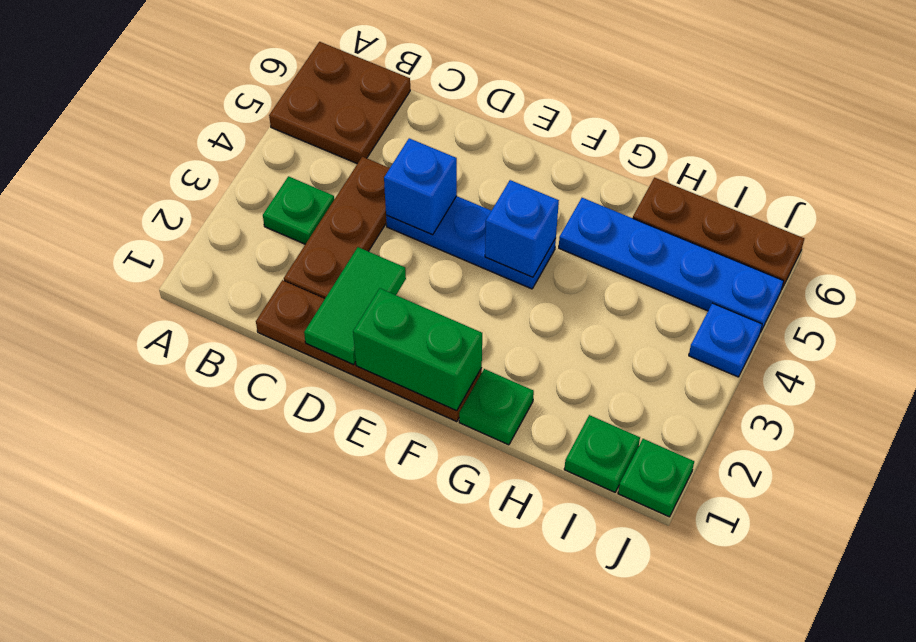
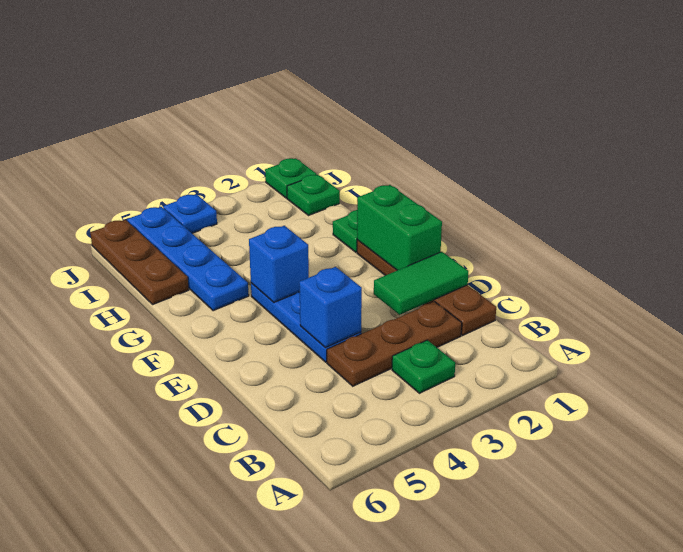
brown 2x2 plate [269,42,410,164] -> none

